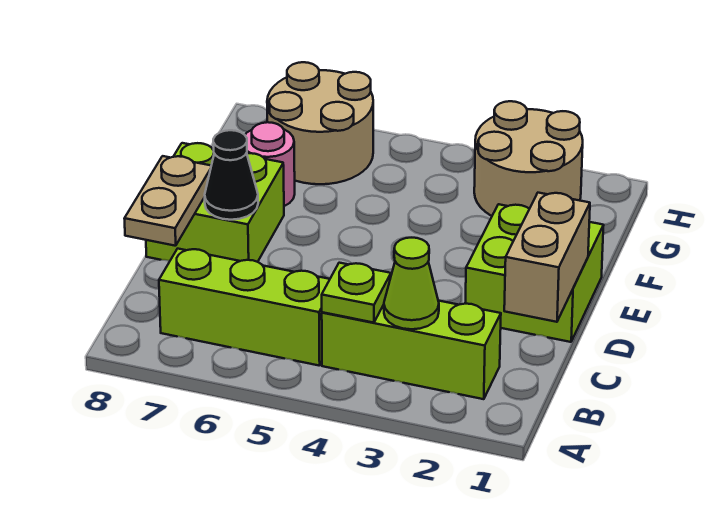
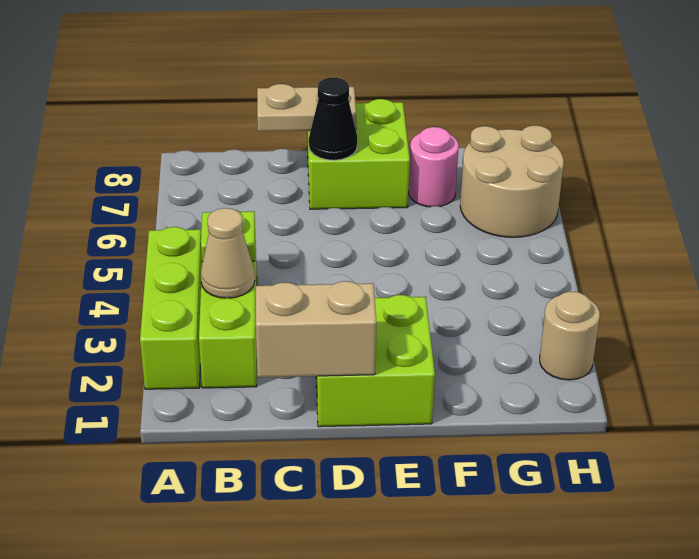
lime 1x1 cone [384,238,439,329] -> tan 1x1 cone [201,208,255,298]
lime 1x3 brick [159,249,330,365] -> lime 1x3 brick moved to [140,227,202,389]
tan 2x2 round brick [474,101,583,216] -> tan 1x1 round brick [540,292,600,380]

